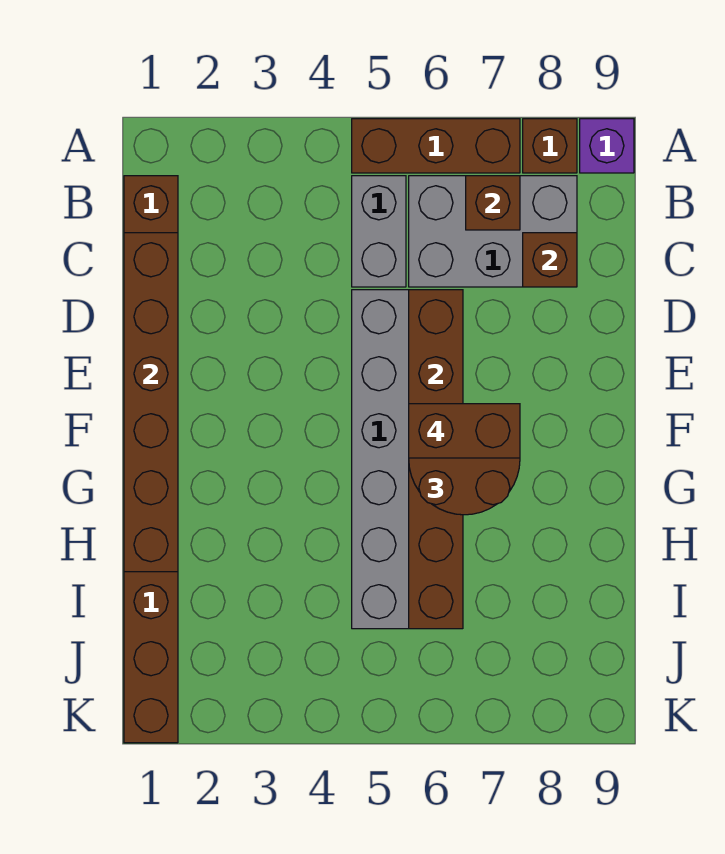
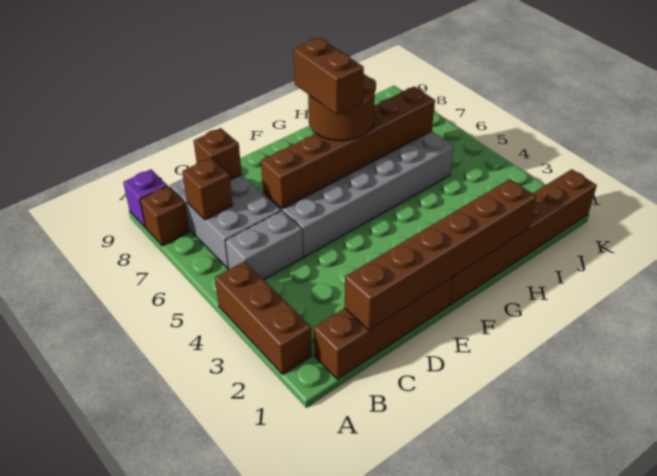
brown 1x3 brick [352,119,520,173] -> brown 1x3 brick moved to [215,261,312,374]

